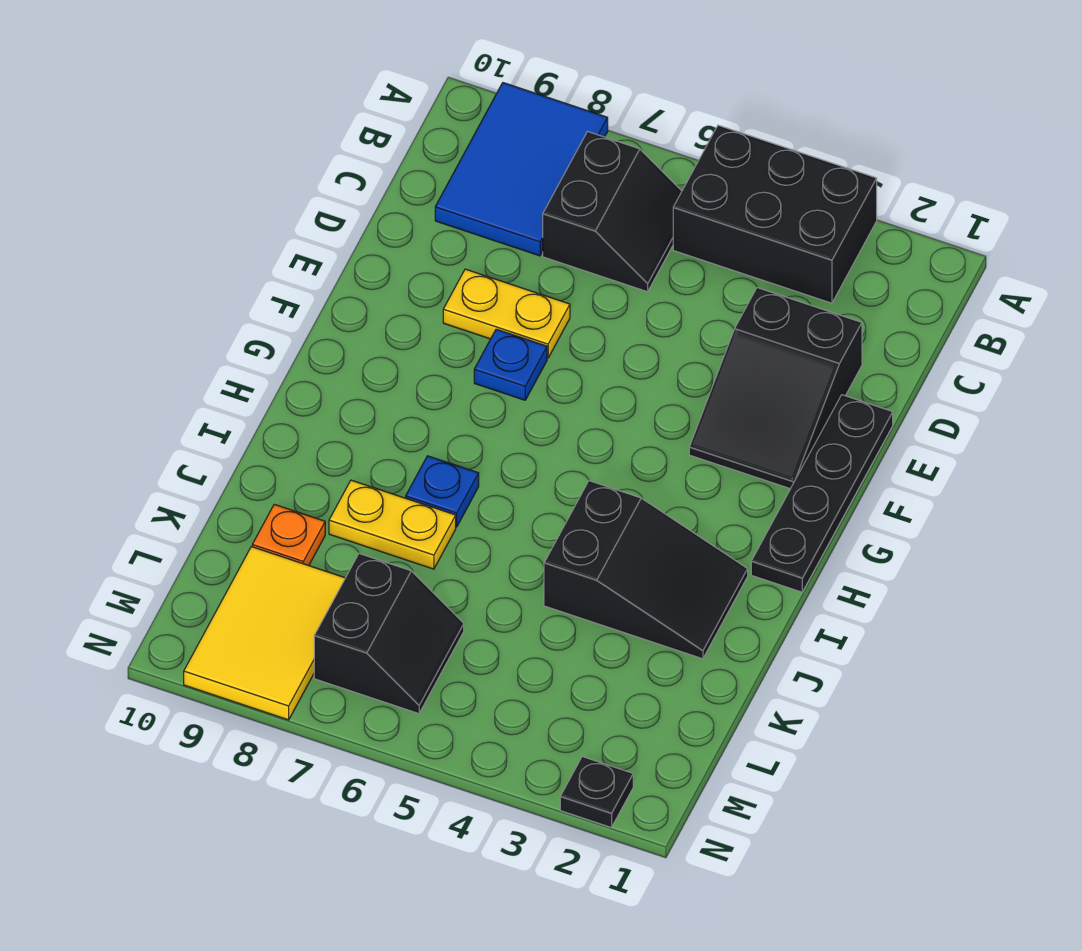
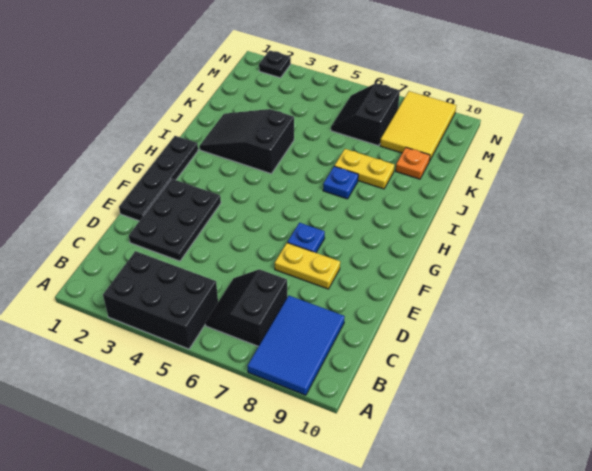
black 2x3 slope [689,288,862,489] -> black 2x3 plate [129,179,221,261]

